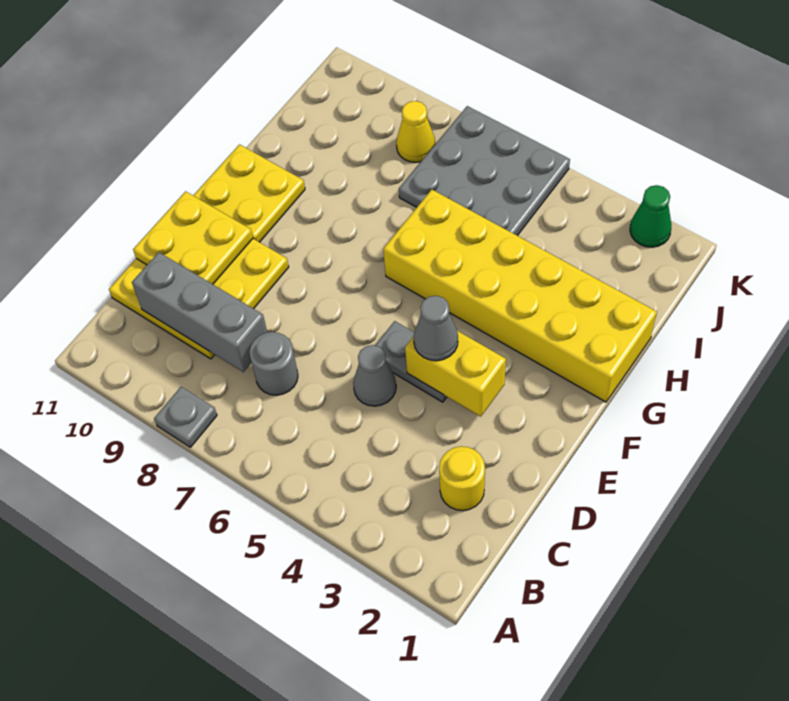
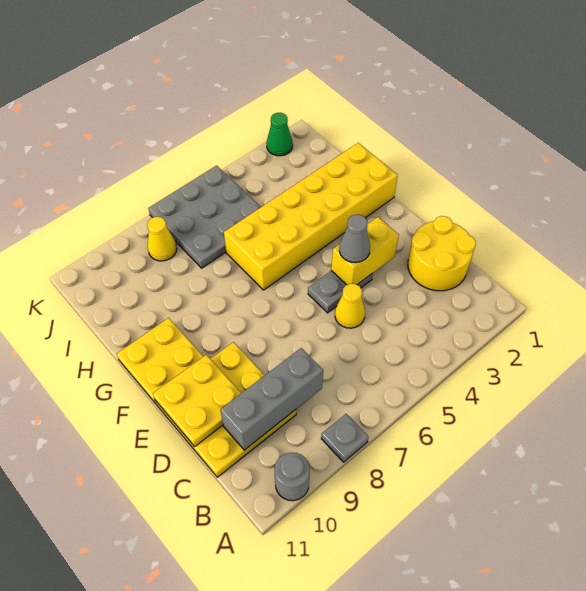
yellow 1x1 round brick [439,446,485,511] -> yellow 2x2 round brick [408,216,476,291]
grey 1x1 round brick [249,332,298,395] -> grey 1x1 round brick moved to [275,452,310,501]
grey 1x1 cone [353,345,396,406] -> yellow 1x1 cone [335,284,365,328]

